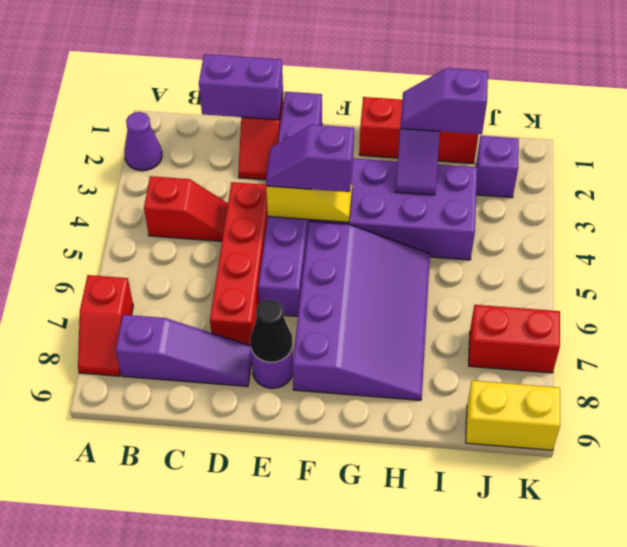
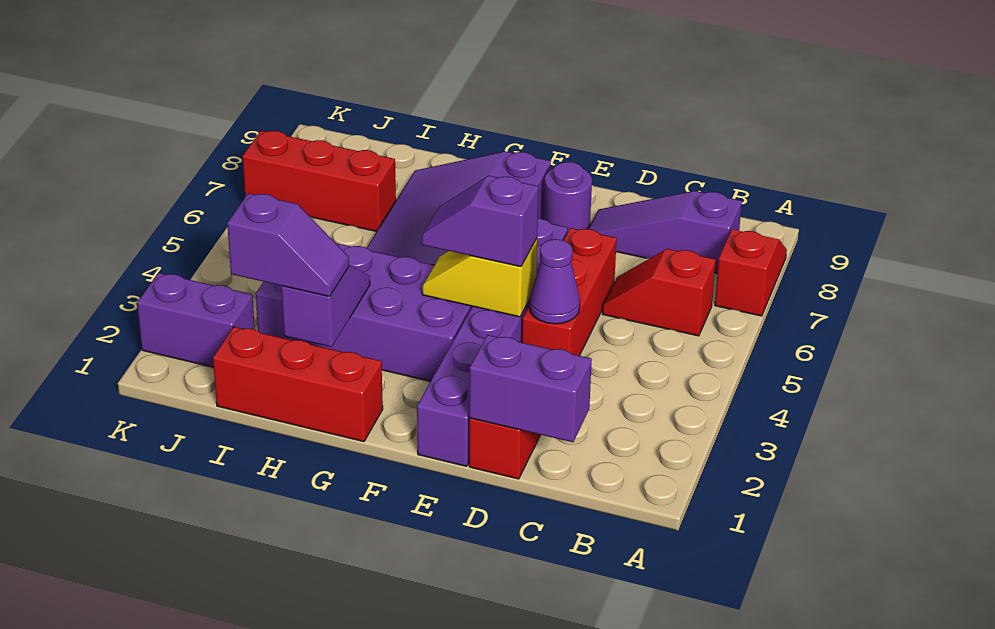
purple 1x1 cone [125,112,162,171] -> purple 1x1 cone moved to [529,239,580,324]
red 1x2 slope [144,176,228,241] -> red 1x2 slope moved to [603,249,716,336]
red 1x4 brick [210,182,268,346] -> red 1x3 brick [522,228,617,356]
purple 1x2 slope [266,125,354,192] -> purple 1x2 slope turned to [422,176,539,267]
black 1x1 cone [250,300,293,362] -> none
purple 1x1 brick [476,136,519,198] -> purple 1x2 brick [137,273,255,367]
red 1x2 brick [469,305,560,373] -> red 1x3 brick [242,131,396,232]
yellow 1x2 brick [466,381,560,450] -> none

